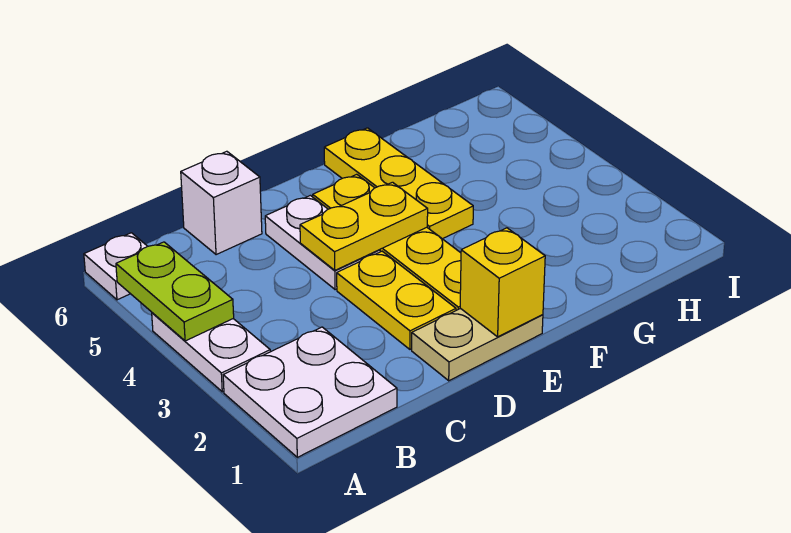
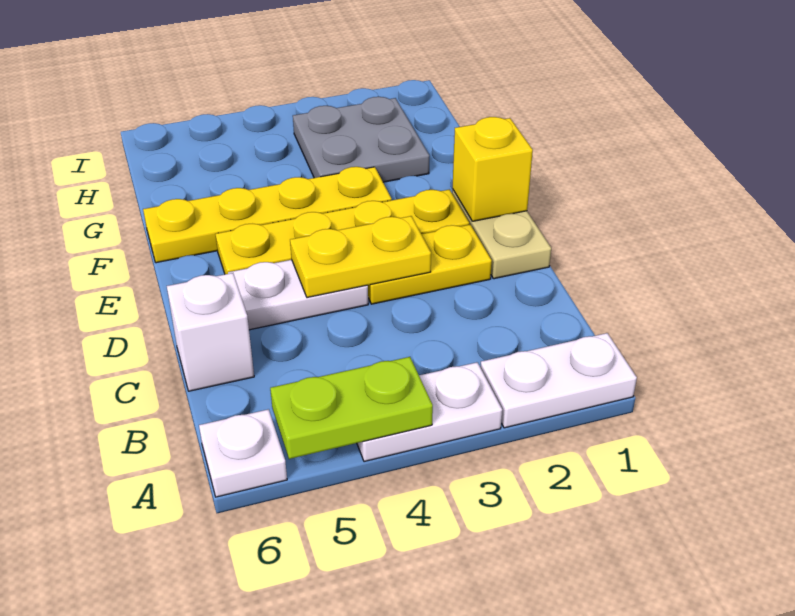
white 2x2 plate [223,327,397,457] -> white 1x2 plate [480,333,637,428]
yellow 1x2 plate [300,182,428,270] -> yellow 1x2 plate turned to [290,216,431,298]
yellow 1x3 plate [324,128,473,239] -> yellow 1x4 plate [143,167,392,263]
none -> grey 2x2 plate [293,97,430,182]

